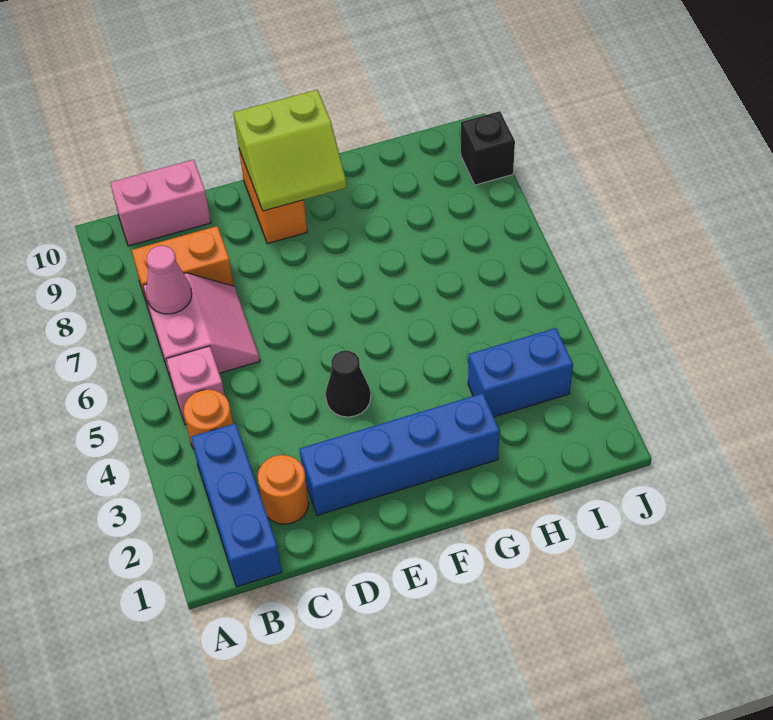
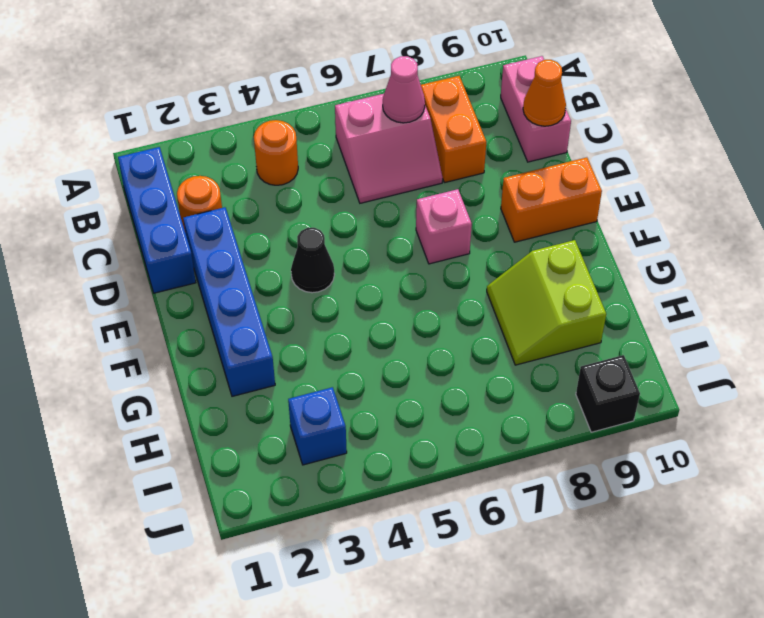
blue 1x3 brick [191,423,282,587] -> blue 1x3 brick turned to [118,147,196,293]
pink 1x1 brick [166,346,225,424] -> pink 1x1 brick moved to [416,189,472,264]
none -> orange 1x1 cone [523,60,566,126]
lime 2x2 slope [233,90,347,211] -> lime 2x2 slope moved to [487,240,606,365]
blue 1x2 brick [468,328,573,417] -> blue 1x1 brick [288,387,347,465]

